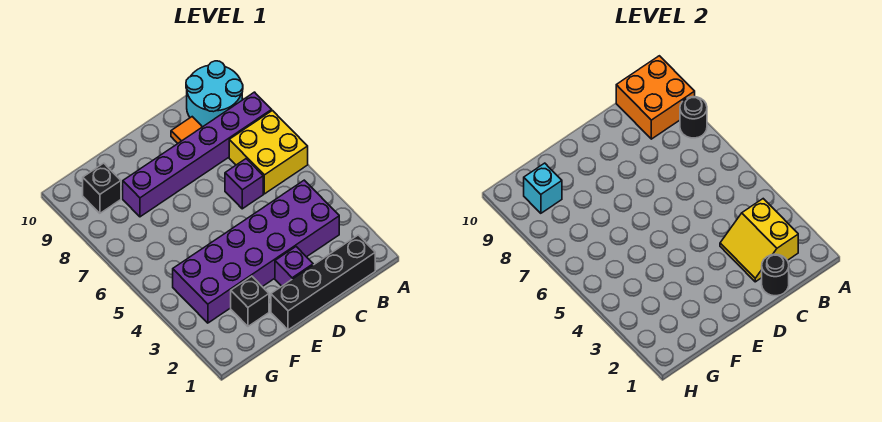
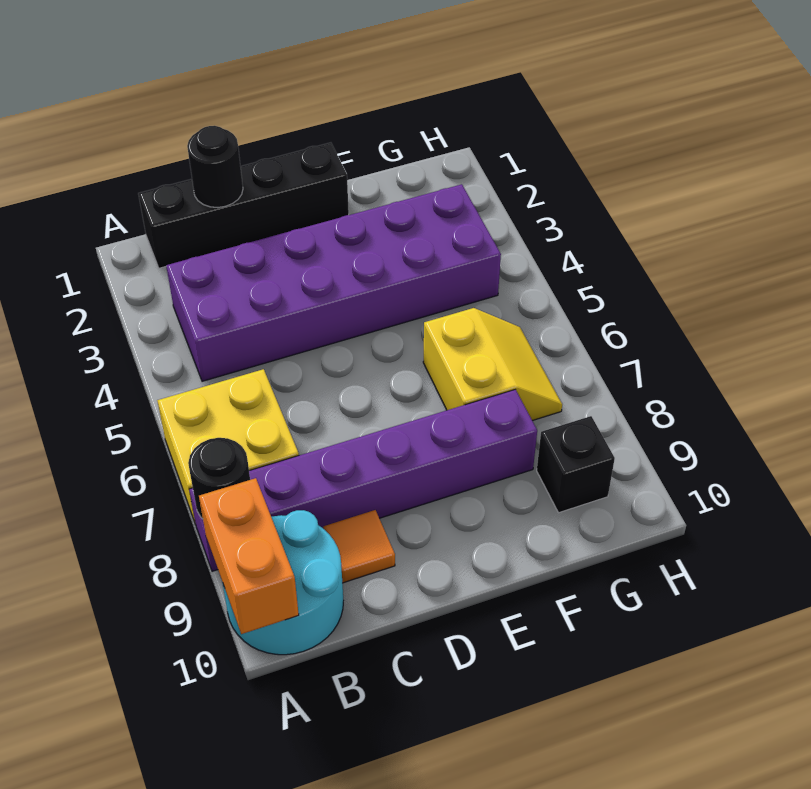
orange 2x2 brick [616,56,695,139] -> orange 1x2 brick [199,478,299,634]
yellow 2x2 slope [720,199,798,282] -> yellow 2x2 slope moved to [423,308,562,421]
purple 1x1 brick [225,159,263,209] -> none
purple 1x1 brick [275,247,313,286] -> none
black 1x1 brick [231,276,269,326] -> none
cyan 1x1 brick [524,163,562,213] -> none

